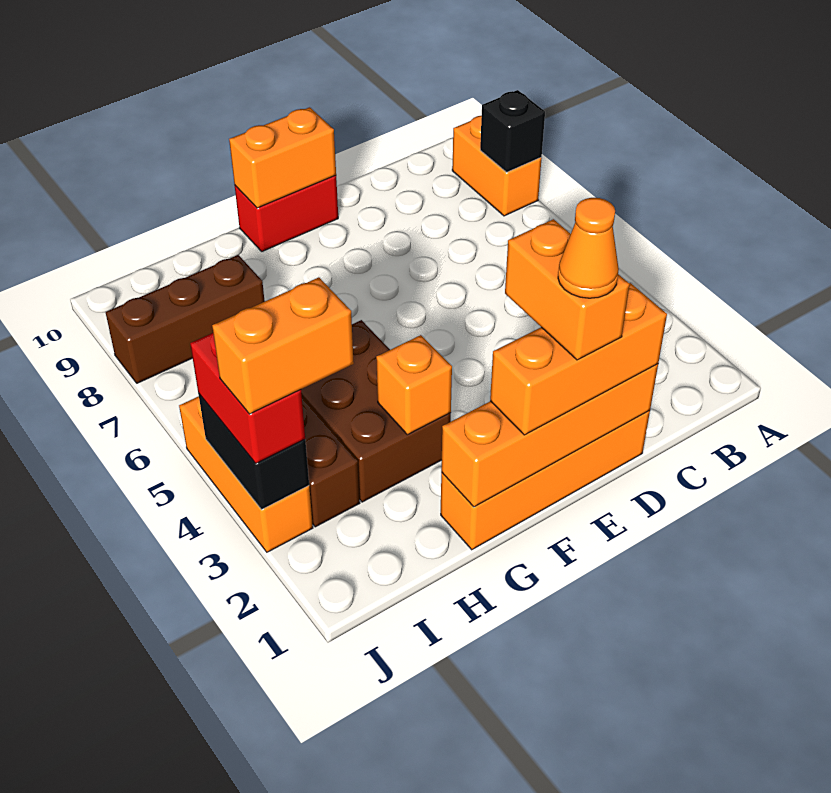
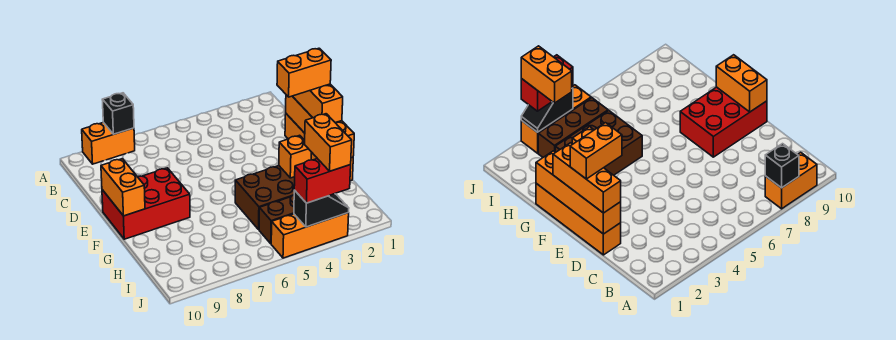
orange 1x1 cone [558,198,619,298] -> none
red 1x2 brick [235,176,338,252] -> red 2x3 brick [102,168,190,239]
brown 1x3 brick [106,255,265,383] -> none
black 1x2 brick [198,393,309,510] -> black 1x2 slope [294,190,349,227]

